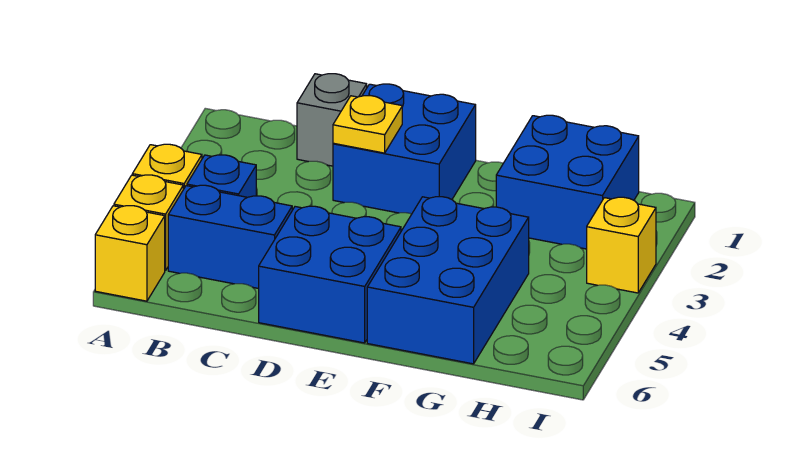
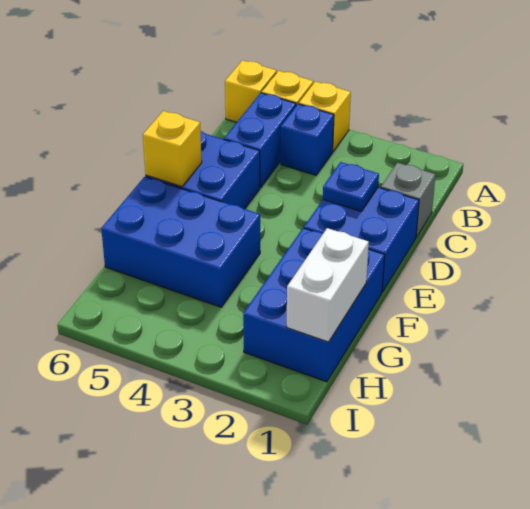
yellow 1x1 plate [333,96,402,153] -> blue 1x1 plate [323,162,379,212]
blue 2x2 brick [496,115,639,249] -> blue 2x3 brick [243,228,385,382]
none -> white 1x2 brick [287,228,369,342]
yellow 1x1 brick [587,197,656,293] -> yellow 1x1 brick moved to [143,111,202,187]

